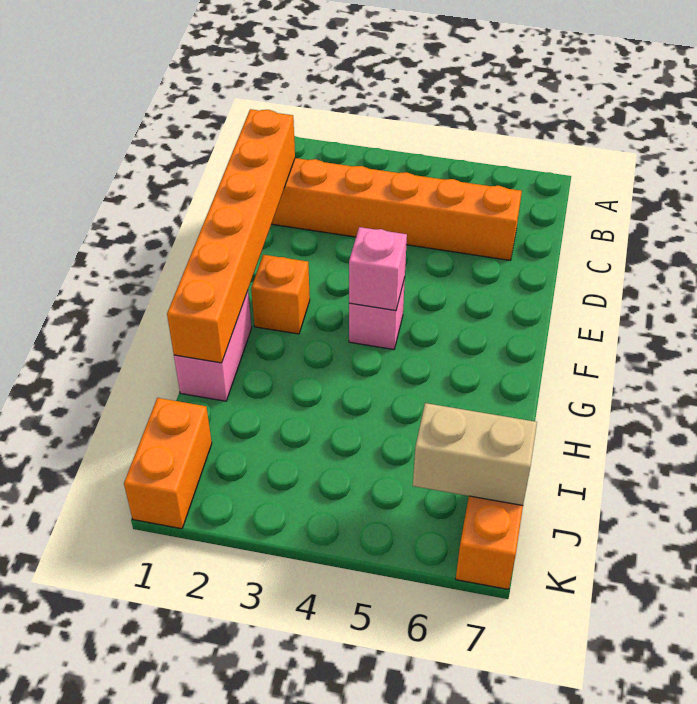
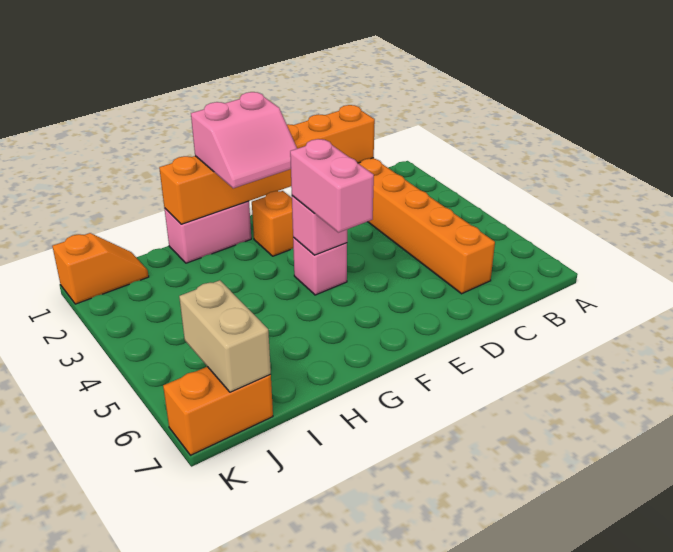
none -> pink 2x2 slope [191,92,297,188]
none -> pink 1x2 brick [290,139,374,233]
orange 1x2 brick [124,398,212,529] -> orange 1x2 slope [52,233,149,304]

